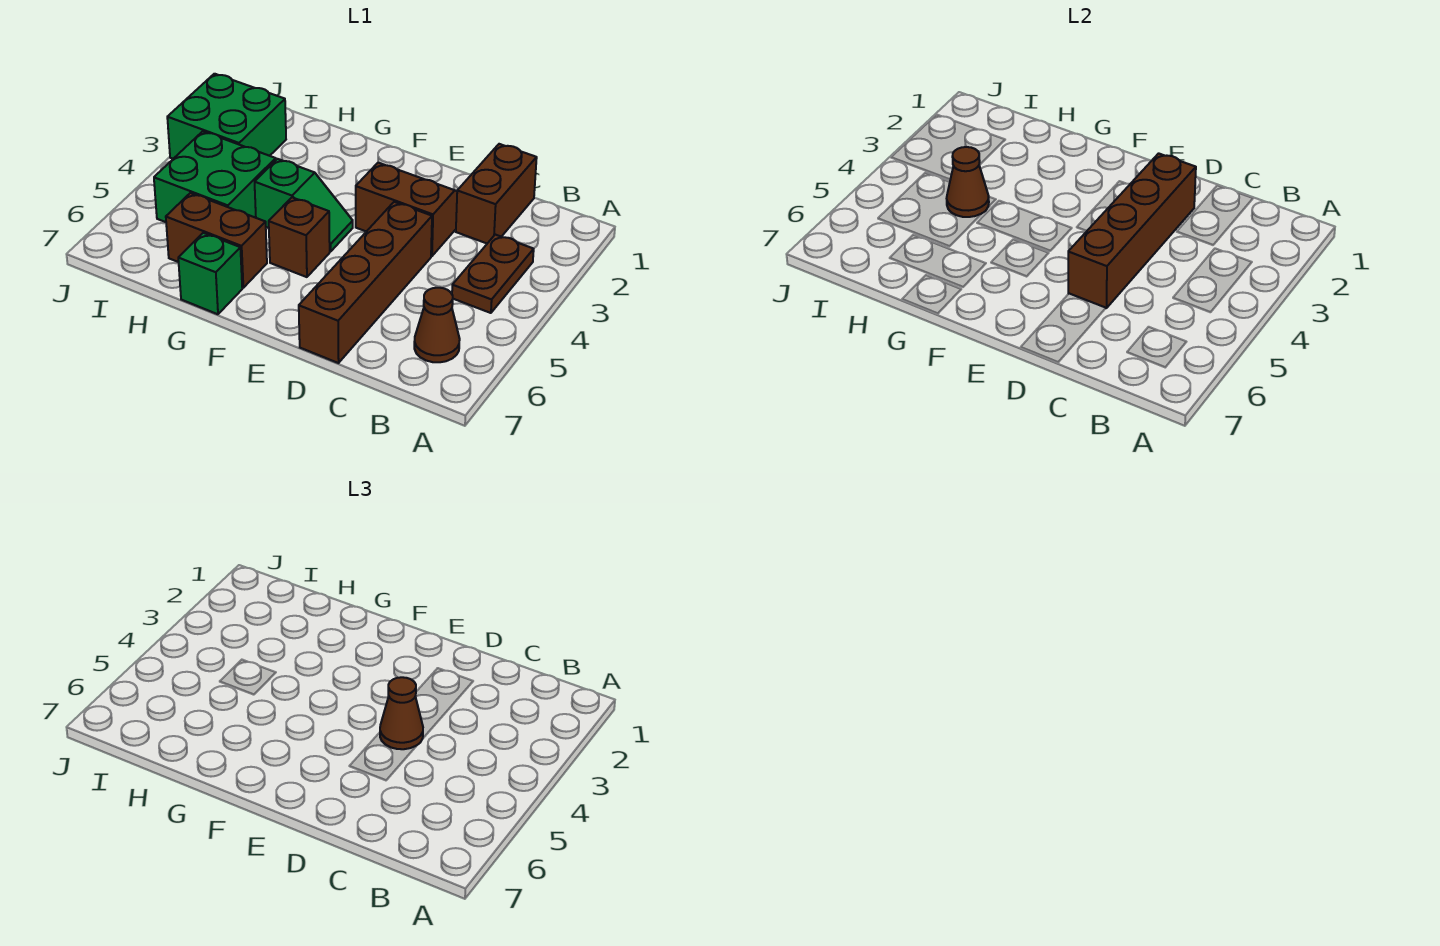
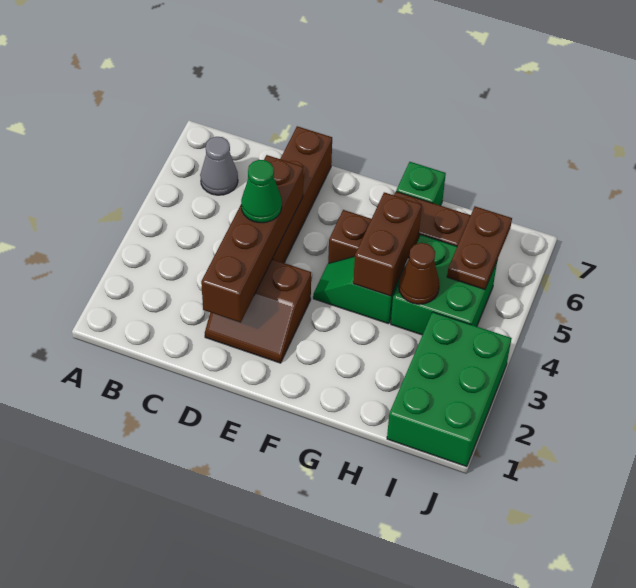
brown 1x2 plate [452,235,534,313] -> brown 1x2 plate moved to [447,206,512,290]
brown 1x1 cone [414,288,460,362] -> grey 1x1 cone [200,137,238,195]
brown 1x2 brick [456,144,537,243] -> brown 1x2 brick moved to [353,192,422,296]
brown 1x1 cone [380,677,423,749] -> green 1x1 cone [241,160,282,223]
green 2x2 brick [167,74,286,159] -> green 2x3 brick [387,312,512,467]

